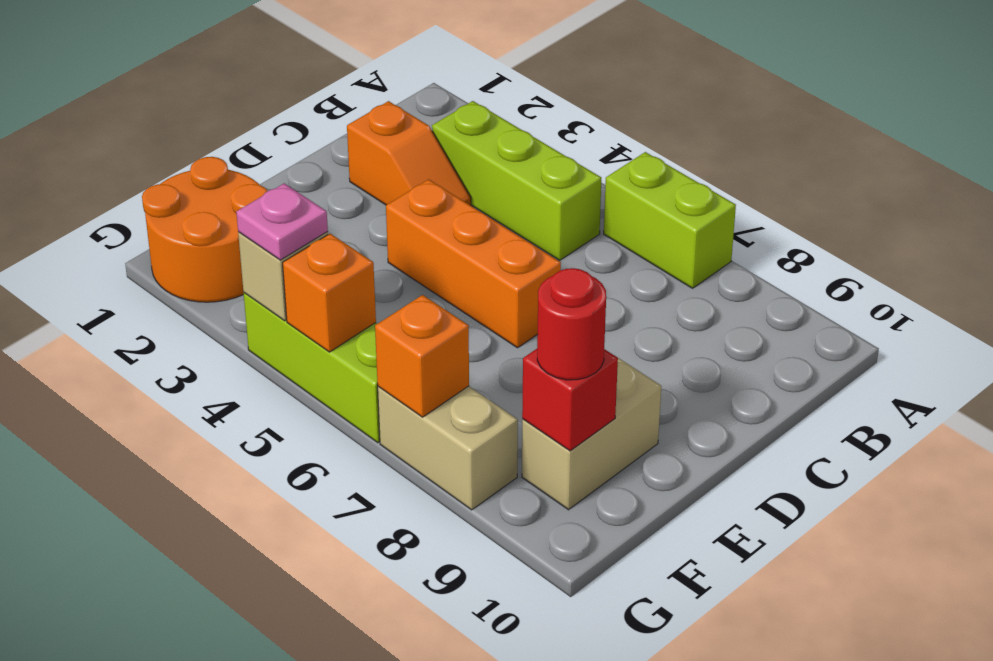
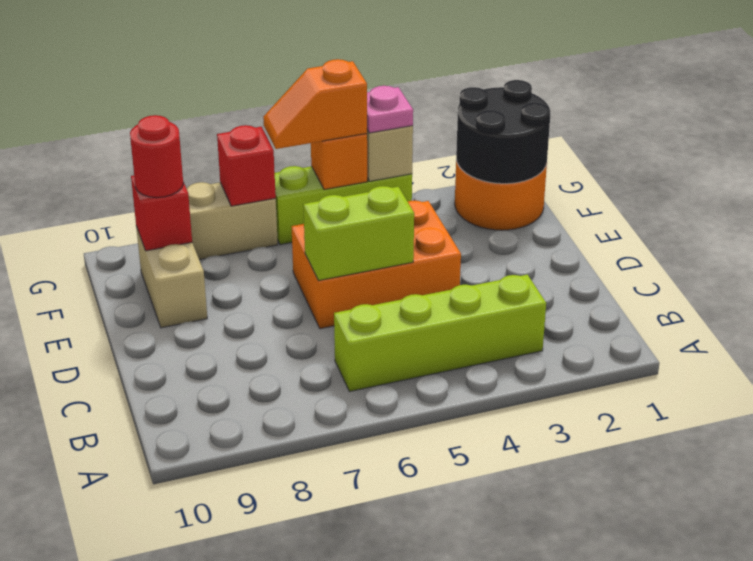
lime 1x2 brick [604,152,736,288] -> lime 1x2 brick moved to [303,186,414,281]
lime 1x3 brick [432,101,601,260] -> lime 1x4 brick [334,275,546,391]
orange 1x2 slope [347,101,471,205] -> orange 1x2 slope moved to [263,59,367,149]
orange 1x3 brick [386,179,561,348] -> orange 2x3 brick [291,201,461,329]
none -> black 2x2 round brick [456,80,550,184]
orange 1x1 brick [375,295,469,417] -> red 1x1 brick [217,125,276,206]

